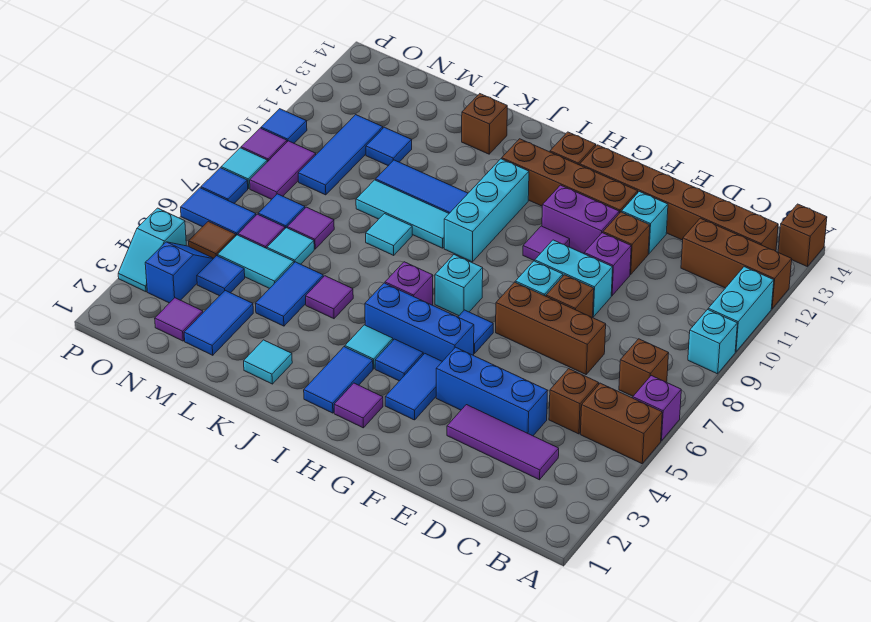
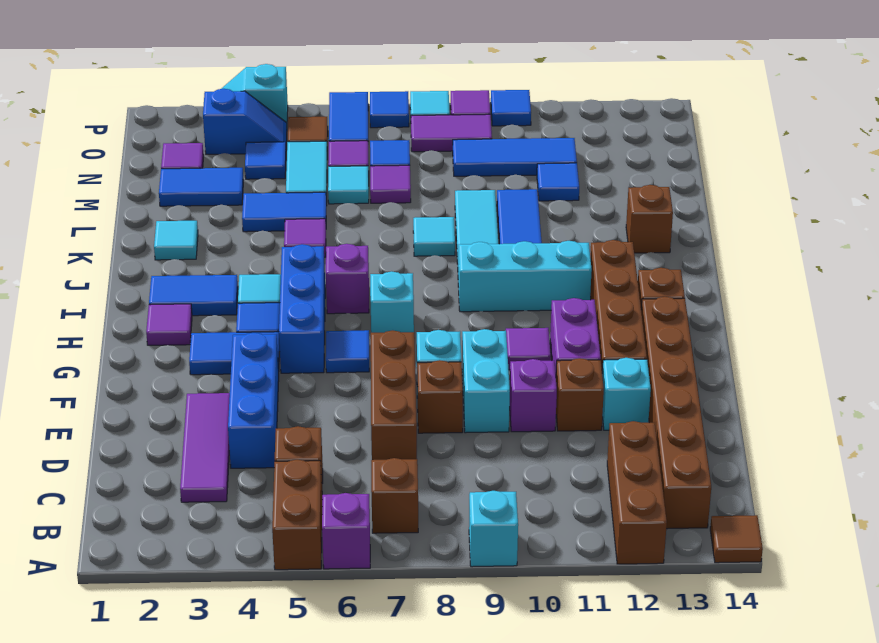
cyan 1x2 brick [708,267,774,352] -> none
brown 1x1 brick [778,204,827,267] -> brown 1x1 tile [710,515,763,563]

